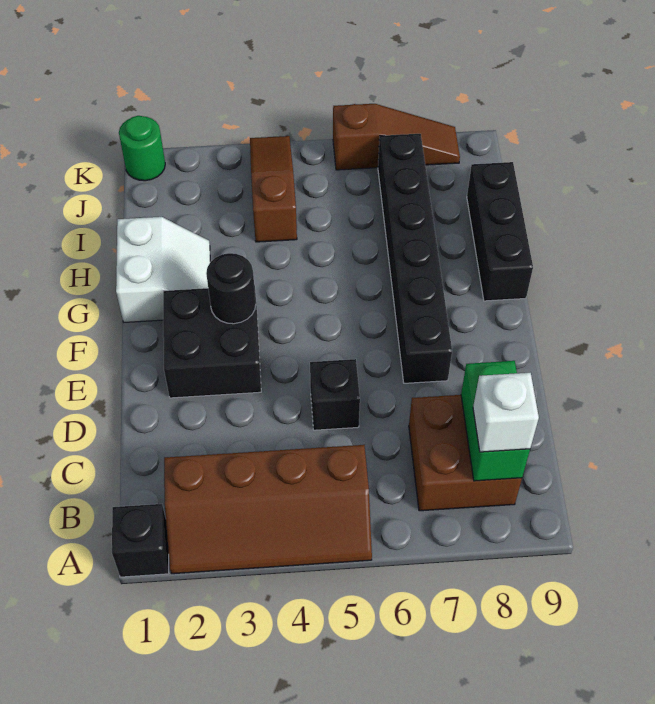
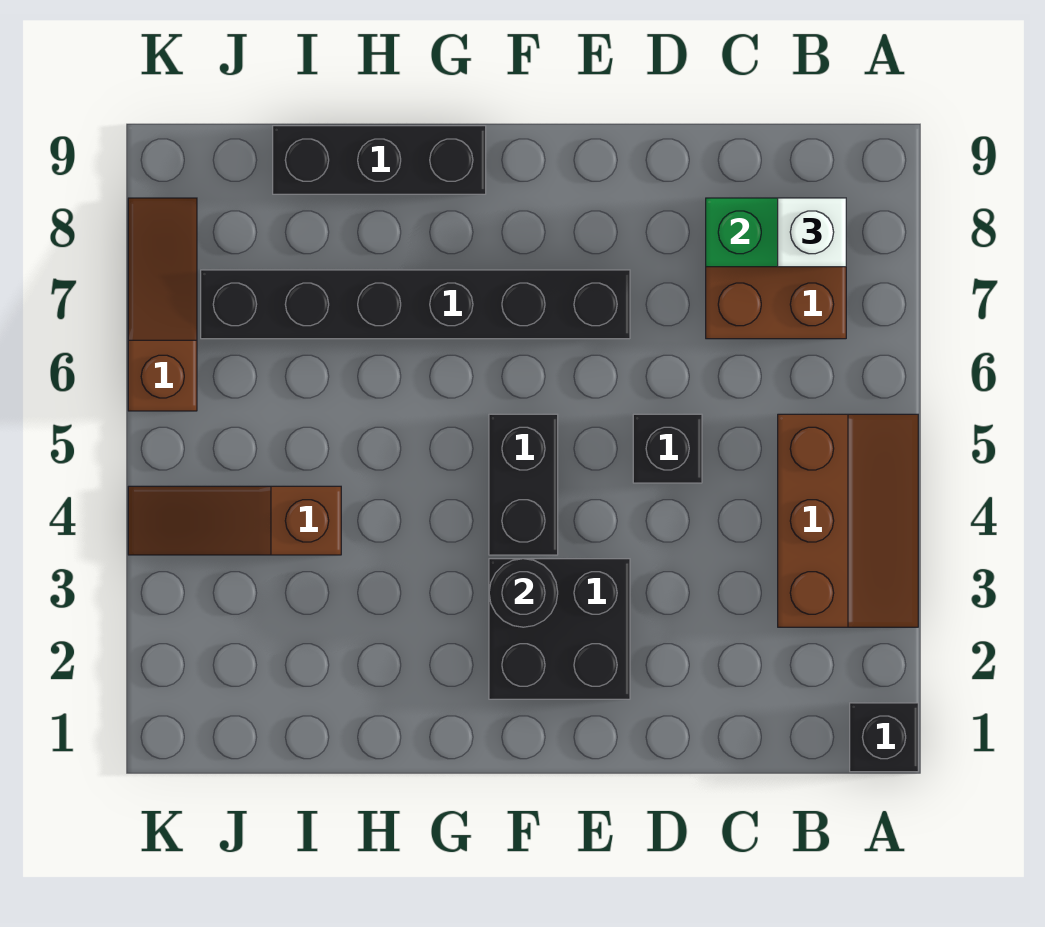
brown 2x4 slope [164,445,372,574] -> brown 2x3 slope [778,414,918,627]
none -> black 1x2 brick [489,414,558,555]
white 2x2 slope [116,217,210,322] -> none
green 1x1 round brick [119,116,165,181] -> none

